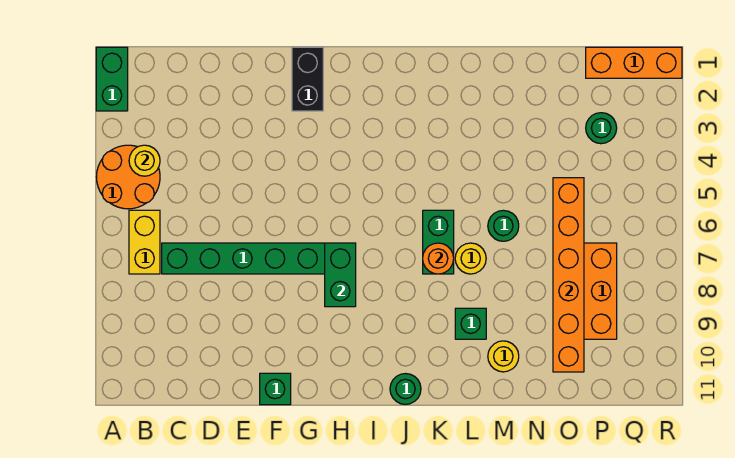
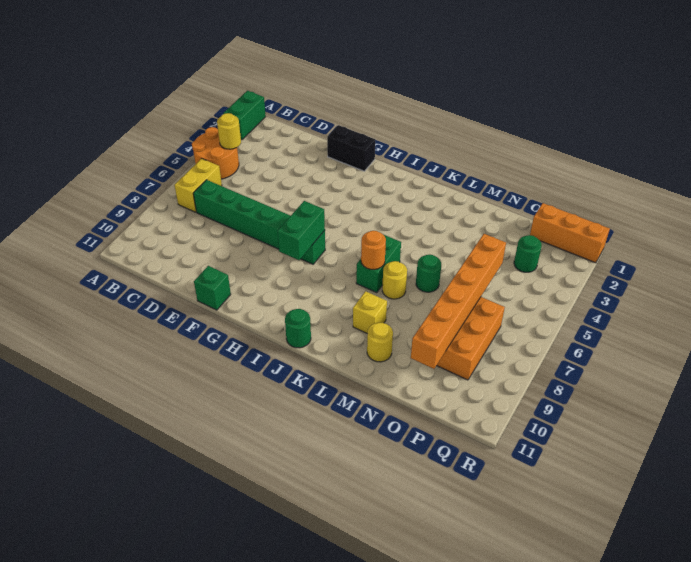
black 1x2 brick [292,47,323,111] -> black 1x2 brick turned to [327,125,375,171]
green 1x1 brick [455,308,486,339] -> yellow 1x1 brick [353,291,387,334]

